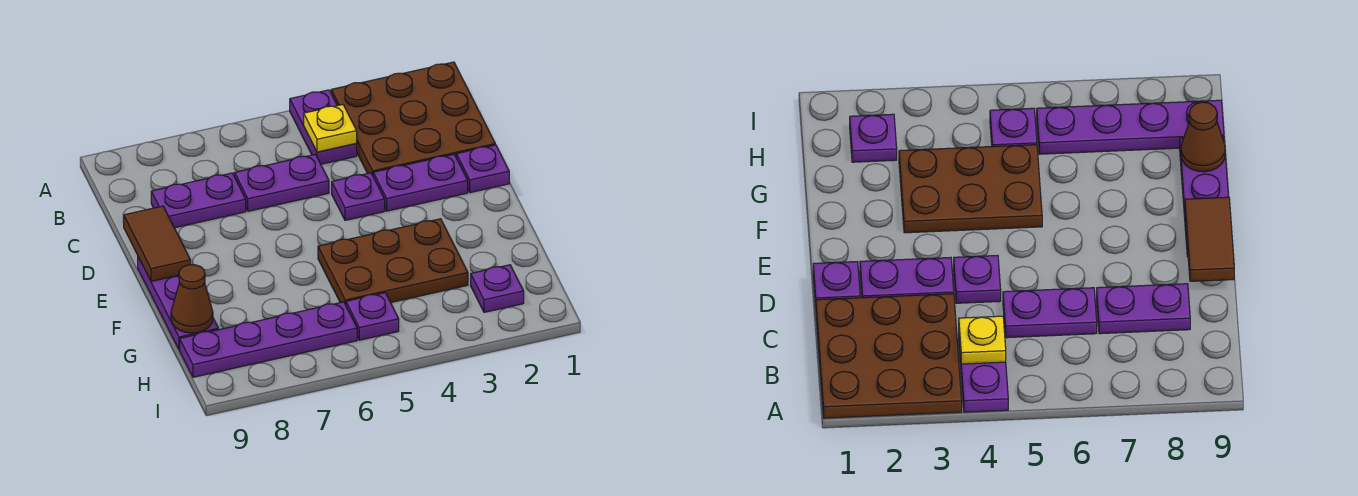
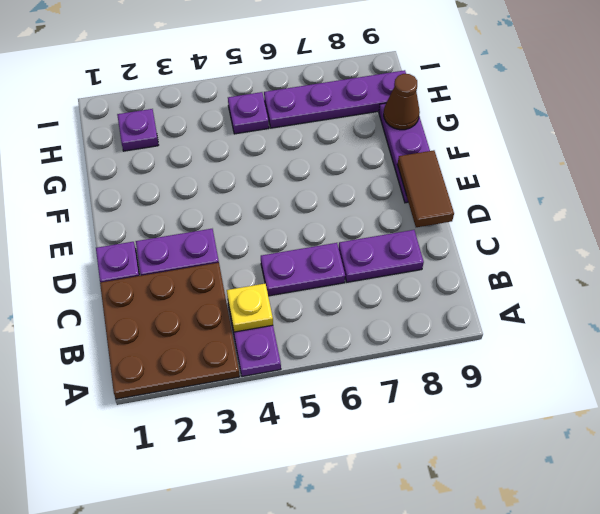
purple 1x1 plate [332,173,385,220] -> none
brown 2x3 plate [318,219,468,305] -> none

